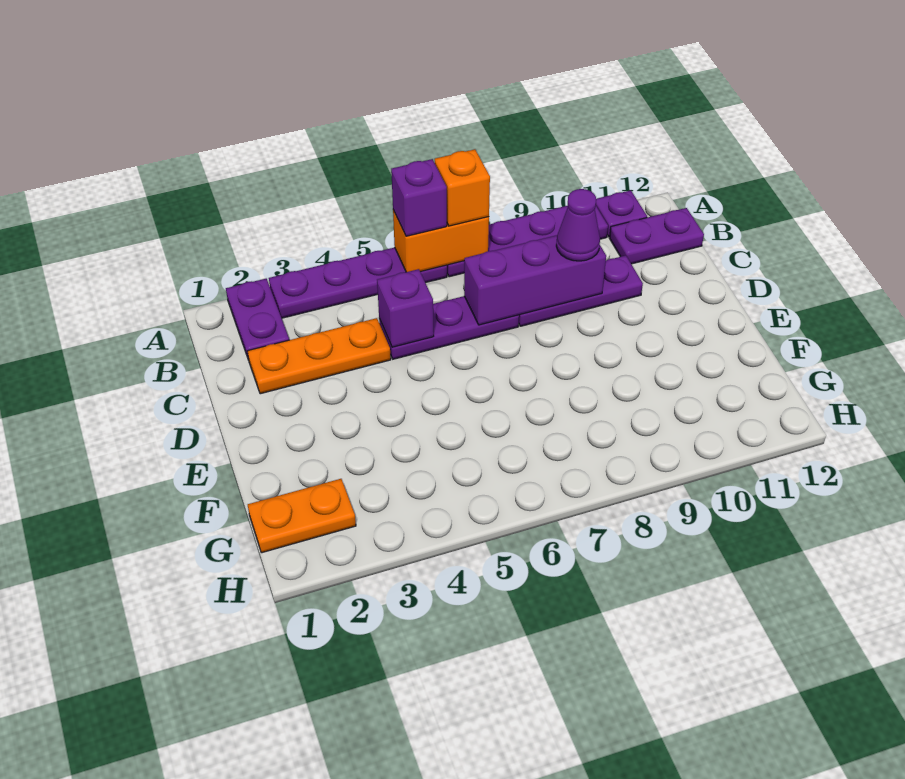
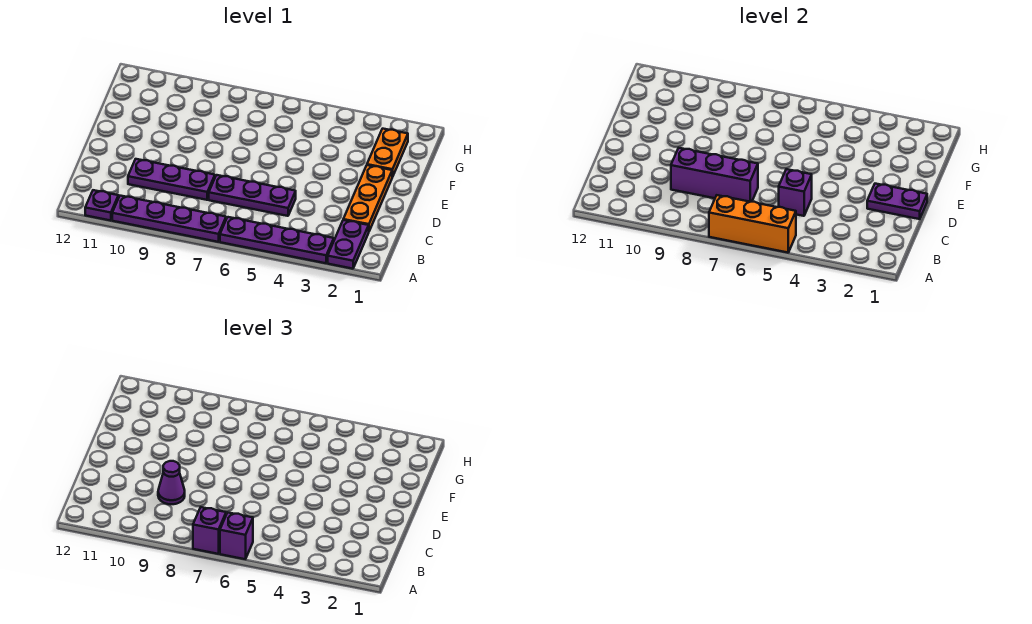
orange 1x2 brick [393,210,489,272] -> orange 1x3 brick [709,195,796,253]
orange 1x1 brick [435,149,490,226] -> purple 1x1 brick [193,507,226,554]
purple 1x2 plate [610,208,704,264] -> purple 1x2 plate moved to [867,184,927,219]
orange 1x3 plate [247,318,391,394] -> orange 1x3 plate turned to [343,165,392,231]
orange 1x2 plate [248,479,356,553] -> orange 1x2 plate turned to [367,129,408,177]

